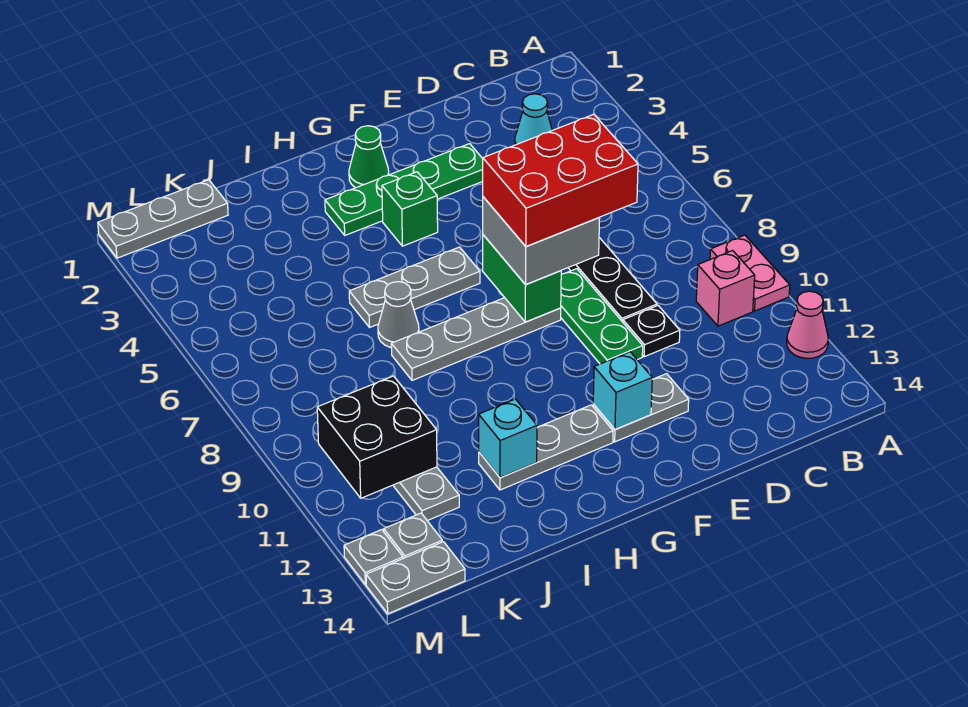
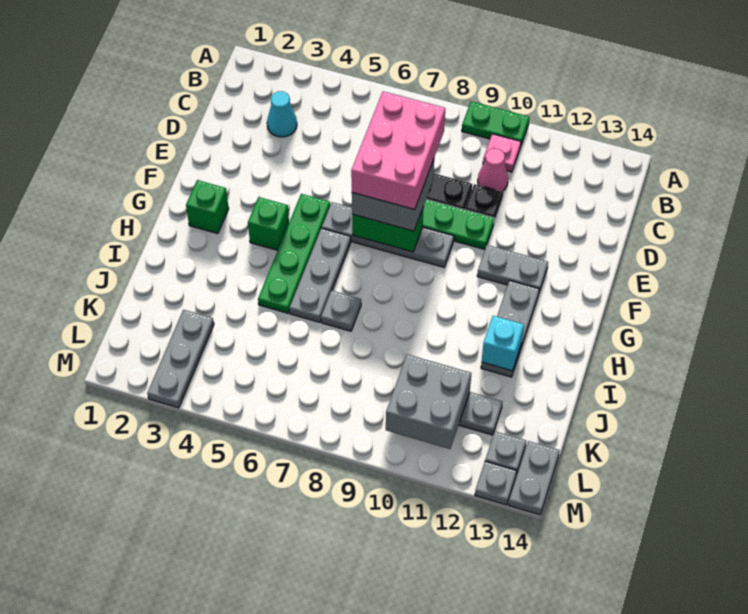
pink 1x2 plate [710,235,790,311] -> green 1x2 plate [462,101,530,145]
pink 1x1 cone [787,291,828,358] -> pink 1x1 cone moved to [478,149,508,192]
pink 1x1 brick [696,251,755,326] -> pink 1x1 plate [483,134,521,172]
red 2x3 brick [483,114,638,247] -> pink 2x3 brick [351,91,445,210]
green 1x4 plate [325,144,483,235] -> green 1x4 plate moved to [258,194,330,313]
grey 1x2 plate [593,374,689,442] -> grey 1x2 plate turned to [477,245,548,292]
grey 1x4 plate [391,298,561,380] -> grey 1x4 plate turned to [322,202,454,267]
cyan 1x1 brick [593,352,652,429] -> none
green 1x1 cone [349,126,389,188] -> green 1x1 brick [186,180,229,234]
grey 1x1 cone [378,282,419,348] -> grey 1x1 plate [321,291,361,331]
grey 1x3 plate [98,180,228,258] -> grey 1x3 plate moved to [147,310,214,408]
black 2x2 brick [317,376,437,498] -> grey 2x2 brick [386,354,471,449]

